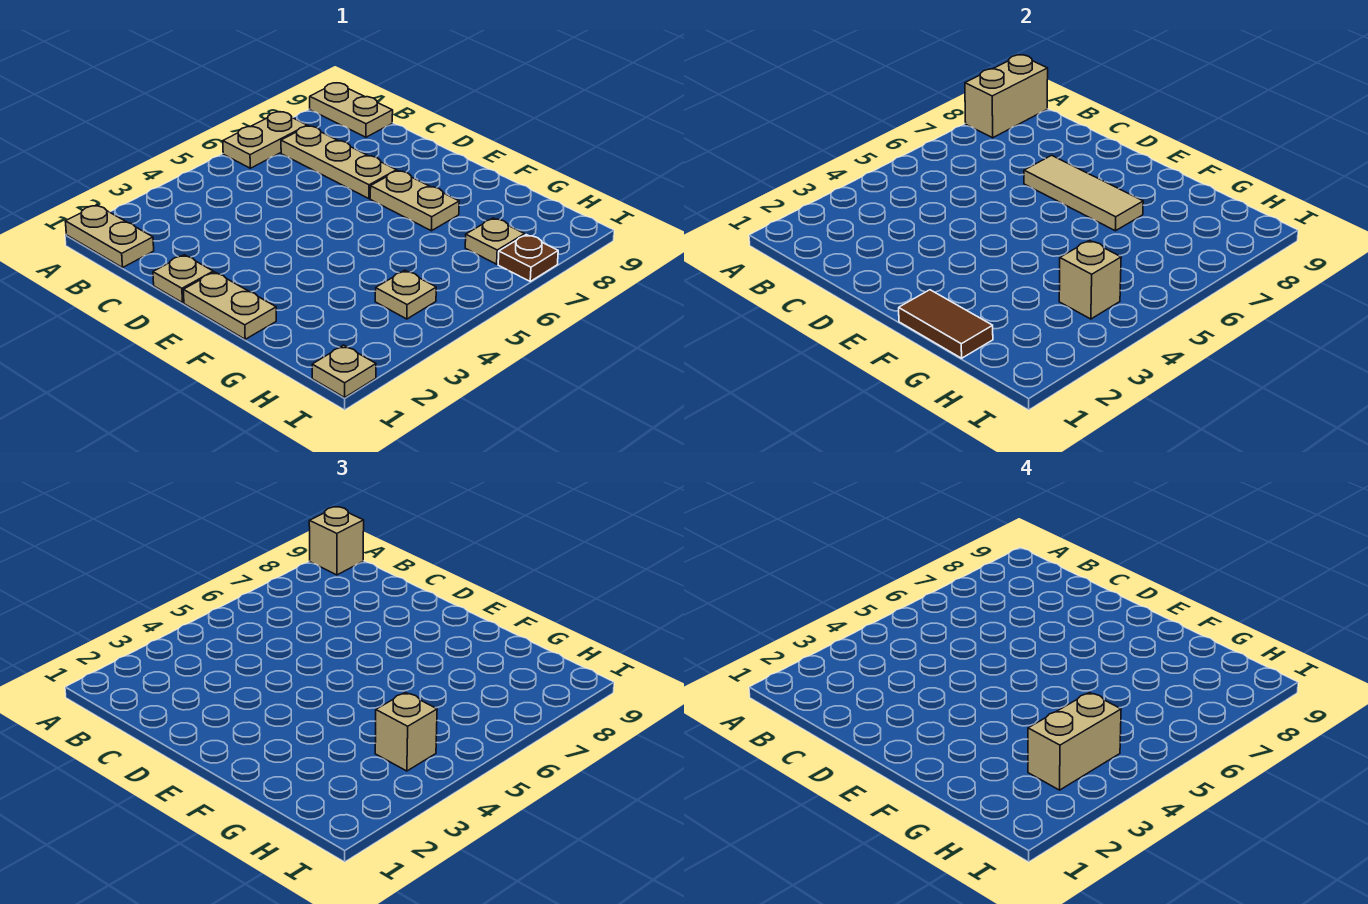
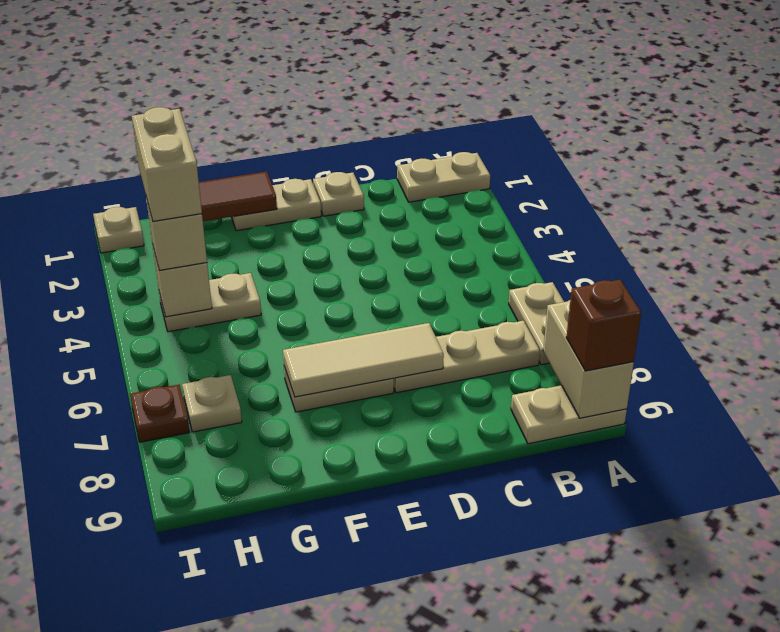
tan 1x1 brick [309,507,364,575] -> brown 1x1 brick [566,280,641,371]
tan 1x1 plate [375,270,436,319] -> tan 1x2 plate [159,273,261,332]

